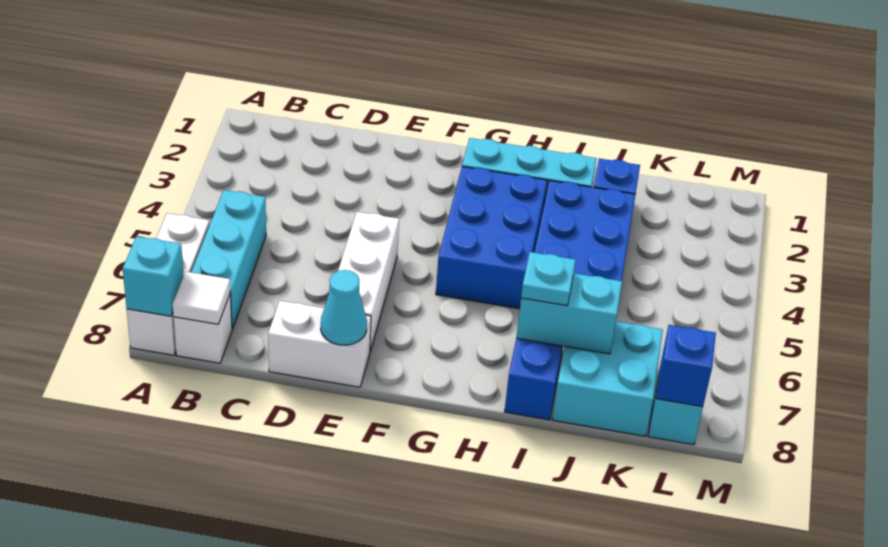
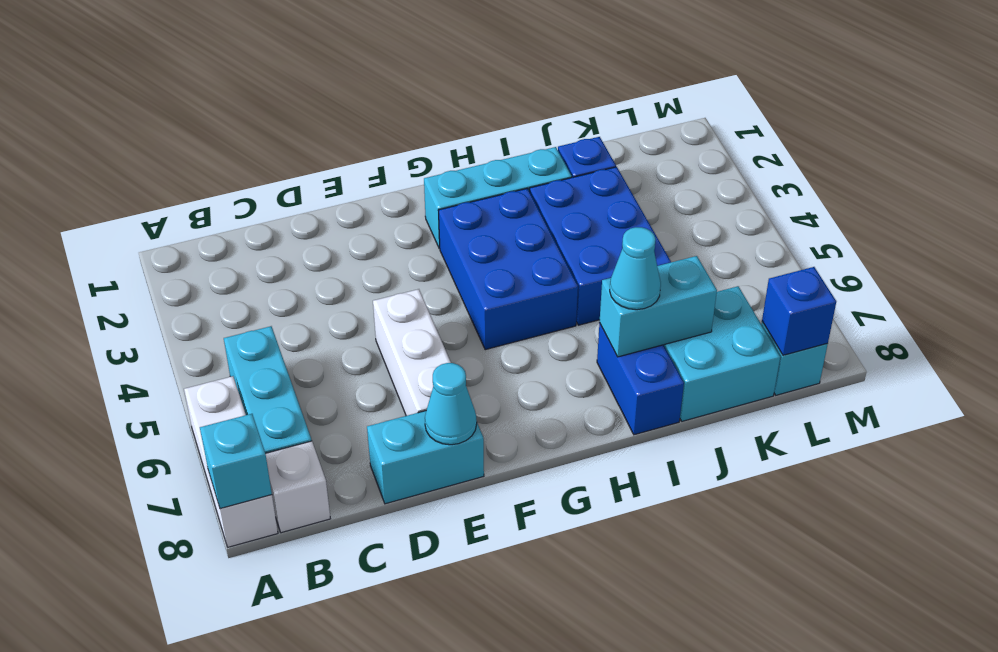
white 1x1 tile [173,272,230,324] -> none
white 1x2 brick [268,301,371,387] -> cyan 1x2 brick [367,411,484,504]
cyan 1x1 plate [521,252,576,306] -> cyan 1x1 cone [610,227,661,310]

